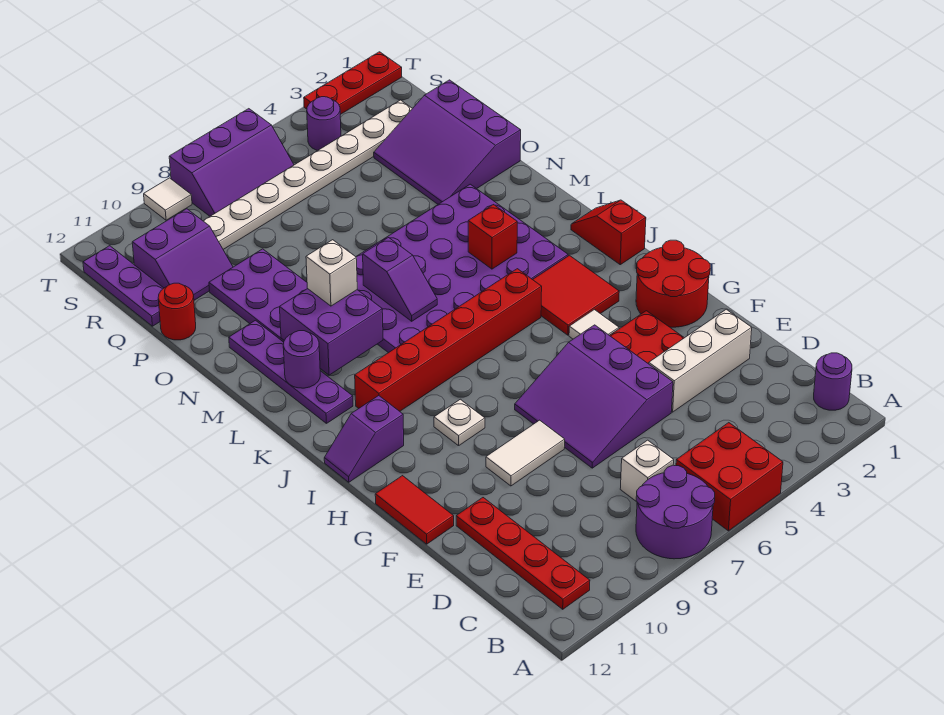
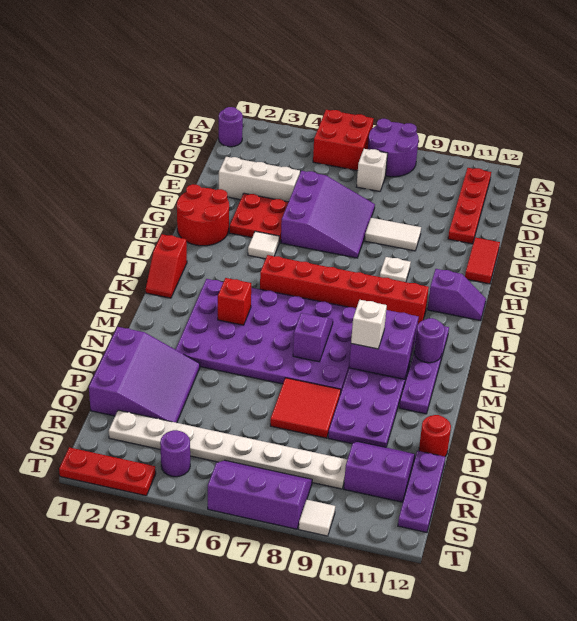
red 2x2 tile [533,255,619,335] -> red 2x2 tile moved to [270,378,341,438]

